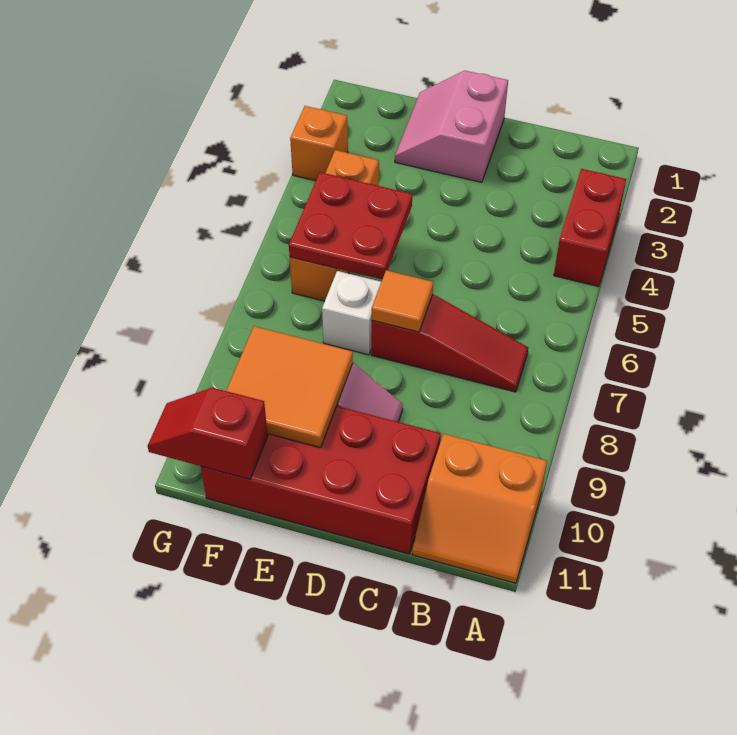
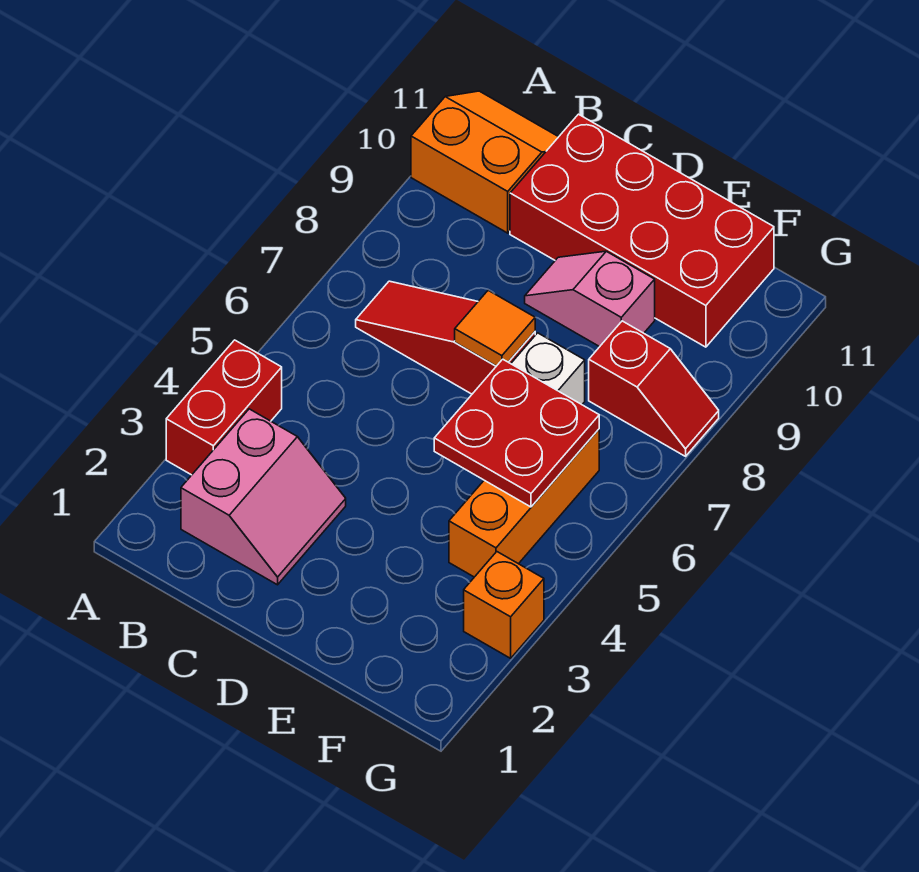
pink 2x2 slope [395,71,508,182] -> pink 2x2 slope moved to [181,409,346,585]
orange 2x2 tile [226,326,353,448] -> none
red 1x2 slope [148,388,268,479] -> red 1x2 slope moved to [589,321,719,456]

